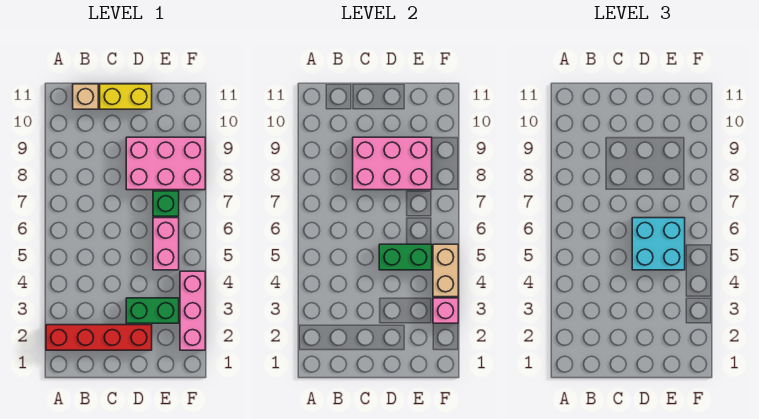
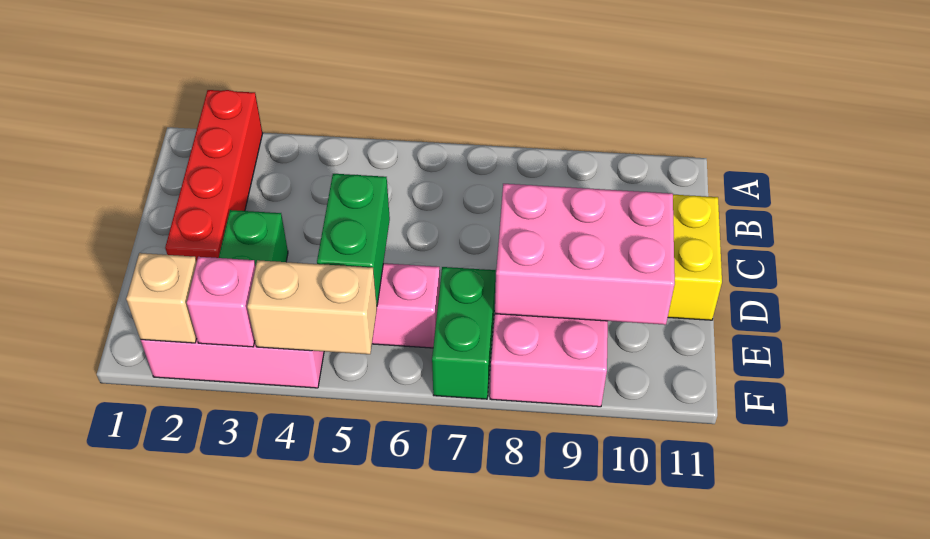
tan 1x1 brick [73,84,98,109] -> tan 1x1 brick moved to [126,253,197,343]
pink 2x3 brick [353,137,432,190] -> pink 2x3 brick turned to [495,184,675,325]
cyan 2x2 brick [632,218,685,270] -> none
green 1x1 brick [153,191,179,216] -> green 1x2 brick [432,267,496,399]

